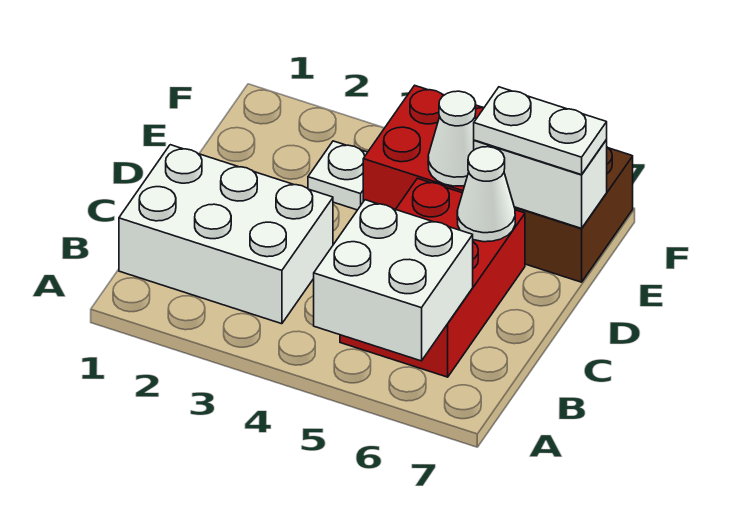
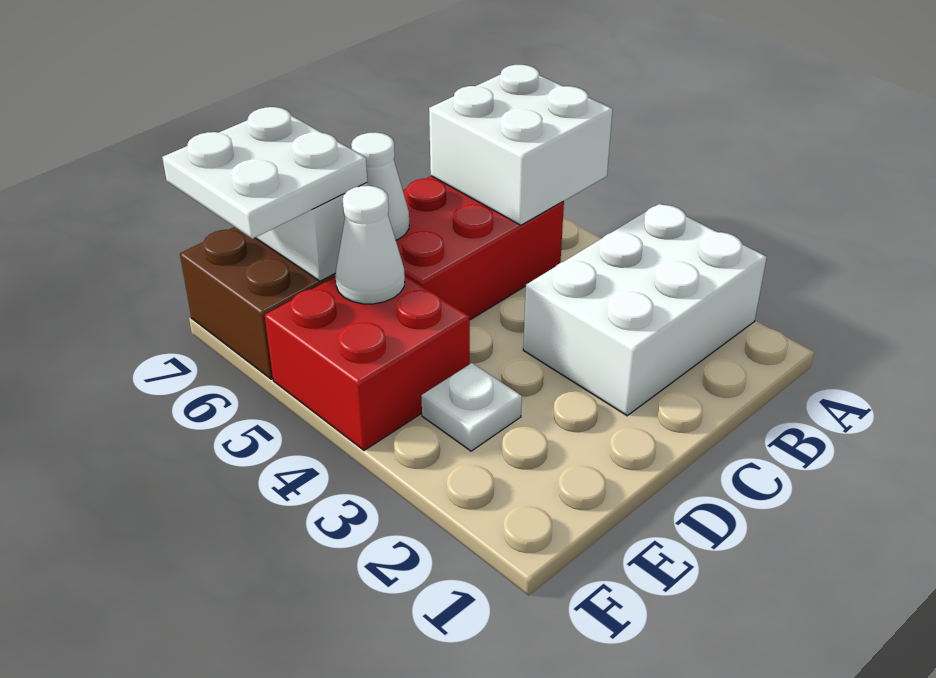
white 2x3 brick [119,145,333,324] -> white 2x3 brick turned to [523,203,767,416]
white 1x2 plate [474,87,607,175] -> white 2x2 plate [162,107,367,239]

